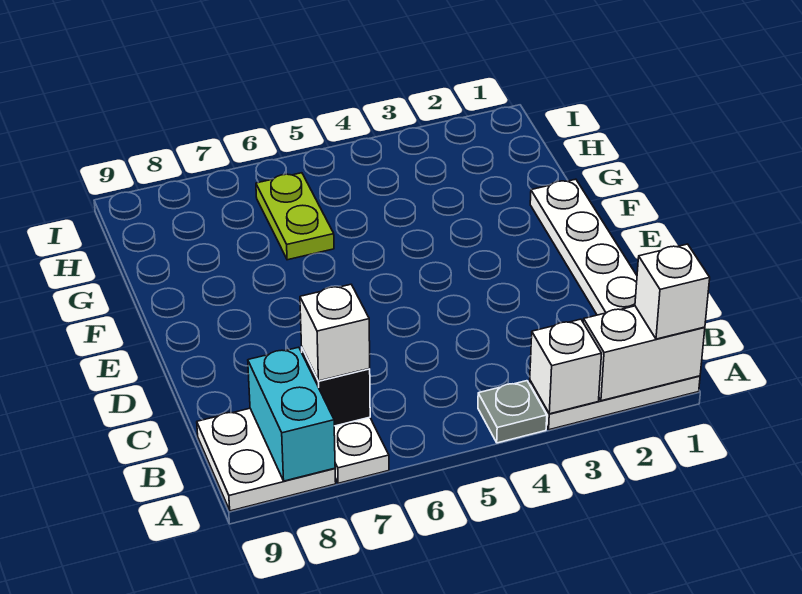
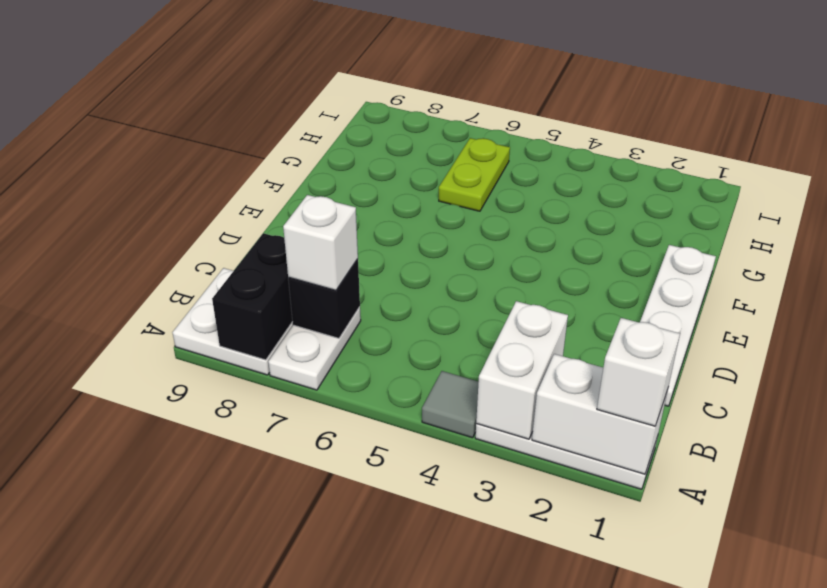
white 1x1 brick [530,319,602,414] -> white 1x2 brick [476,301,568,439]
grey 1x1 plate [478,381,547,443] -> grey 1x1 tile [422,371,478,438]
cyan 1x2 brick [248,347,335,481] -> black 1x2 brick [212,233,293,360]

